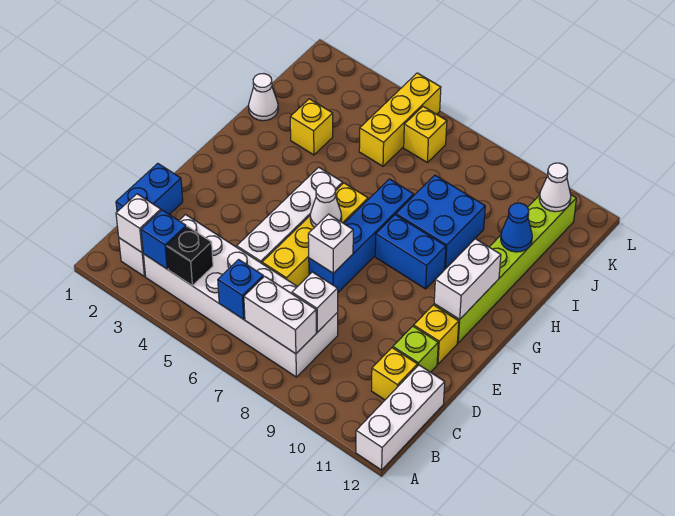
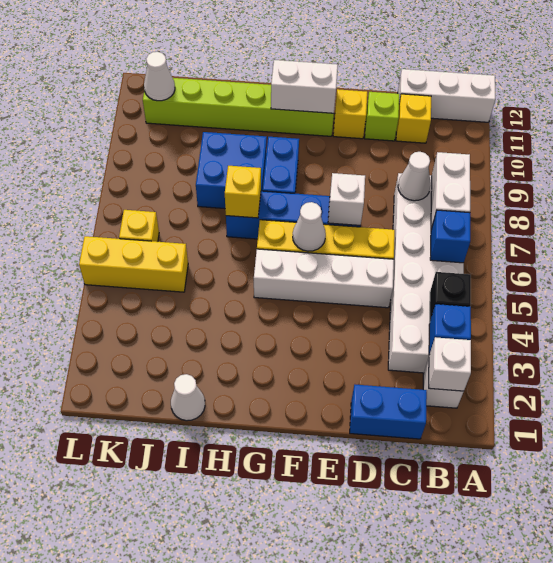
white 1x1 brick [292,272,338,332] -> white 1x1 cone [398,152,431,201]
yellow 1x1 brick [290,99,333,155] -> yellow 1x1 brick moved to [225,166,261,218]
blue 1x1 cone [501,203,532,252] -> none

